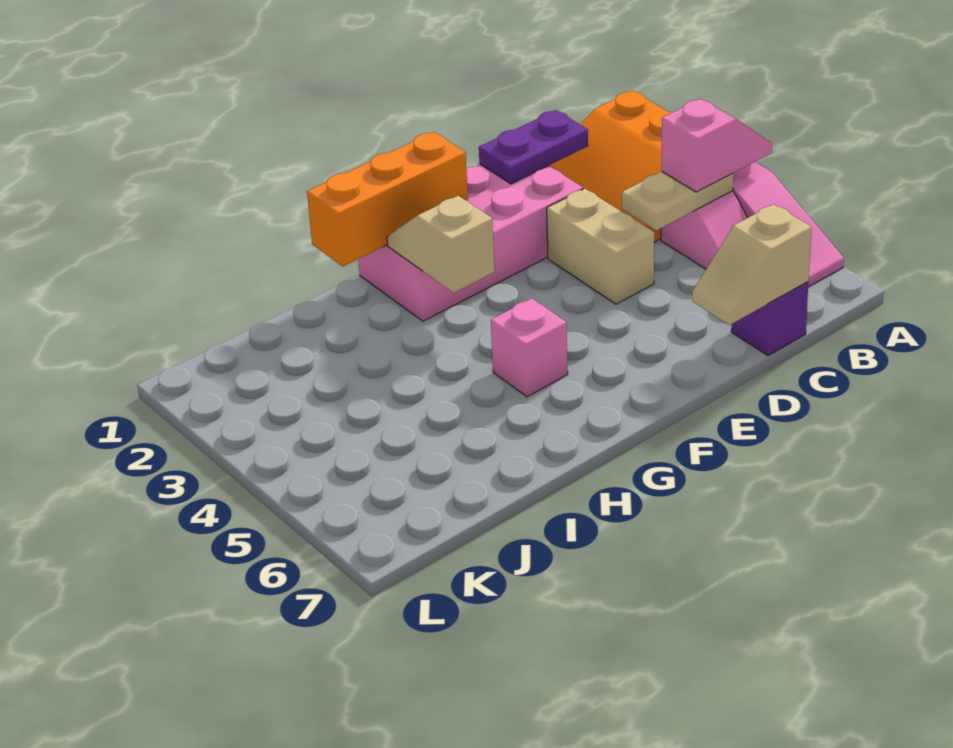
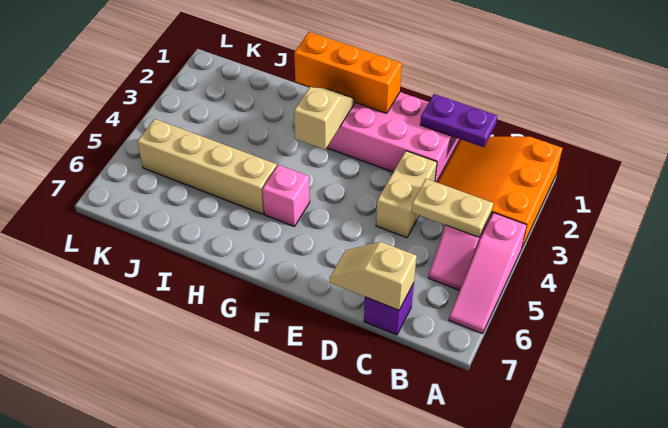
pink 1x2 slope [661,99,772,192] -> none
none -> tan 1x4 brick [137,119,277,214]

